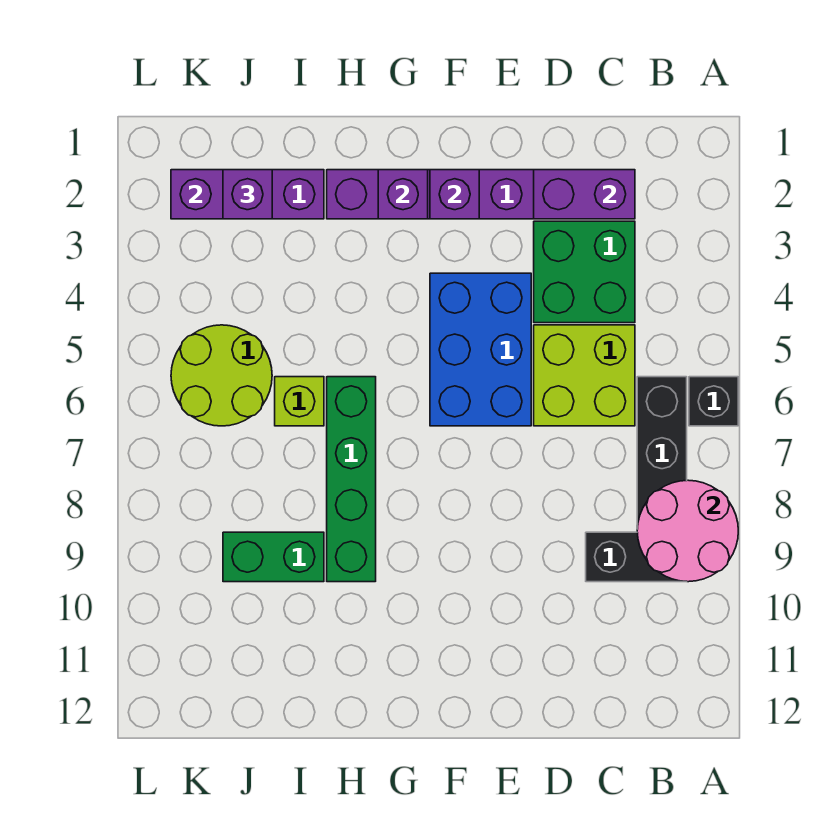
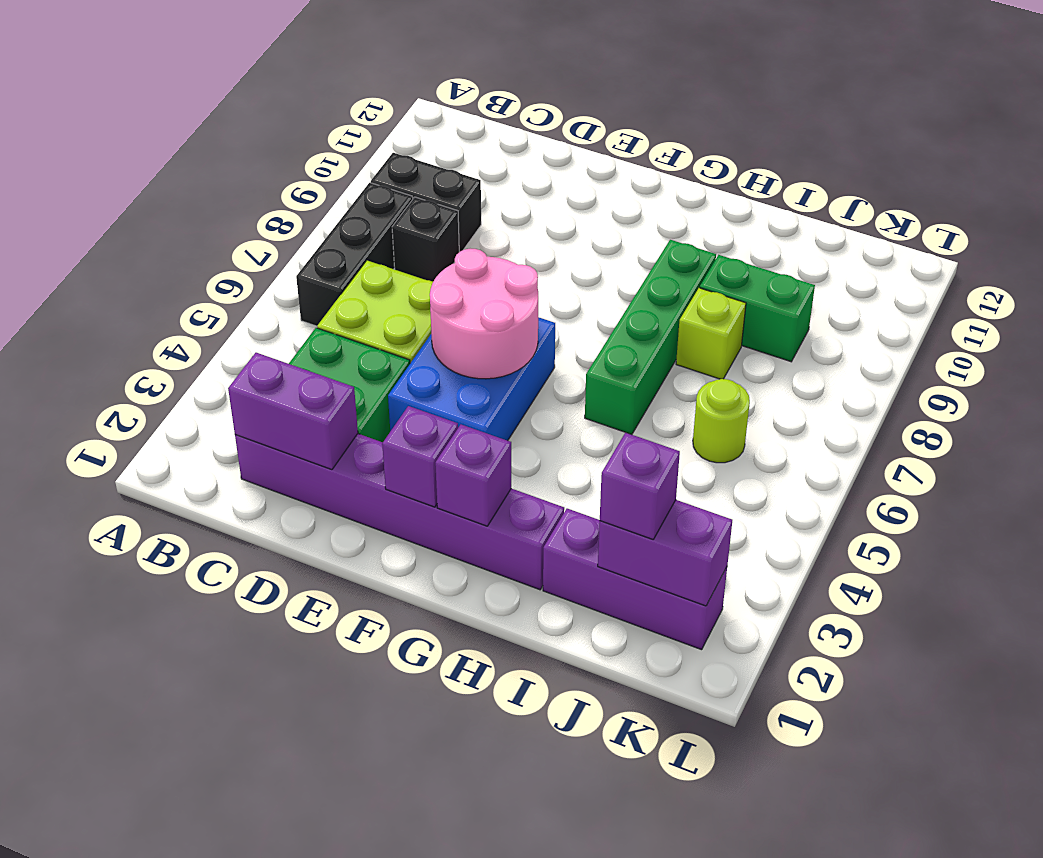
black 1x1 brick [689,377,738,426] -> black 1x1 brick moved to [392,197,459,282]
pink 2x2 round brick [637,480,738,582] -> pink 2x2 round brick moved to [430,249,538,379]
lime 1x1 brick [275,377,324,426] -> lime 1x1 brick moved to [676,288,746,379]
lime 2x2 round brick [171,325,272,426] -> lime 1x1 round brick [693,379,750,463]

